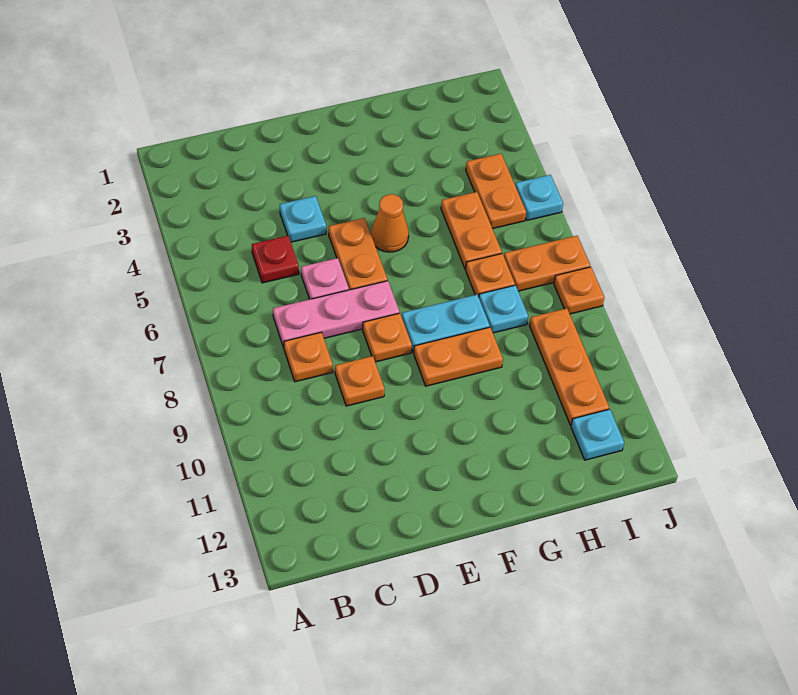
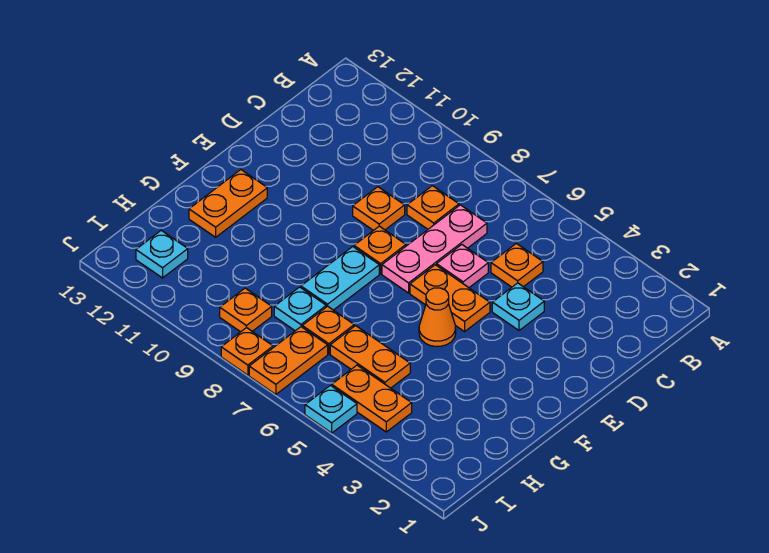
red 1x1 plate [252,236,299,283] -> orange 1x1 plate [491,243,543,287]
orange 1x2 plate [414,327,503,386] -> orange 1x2 plate moved to [189,170,267,237]
orange 1x3 plate [529,308,609,425] -> orange 1x1 plate [220,288,272,332]

